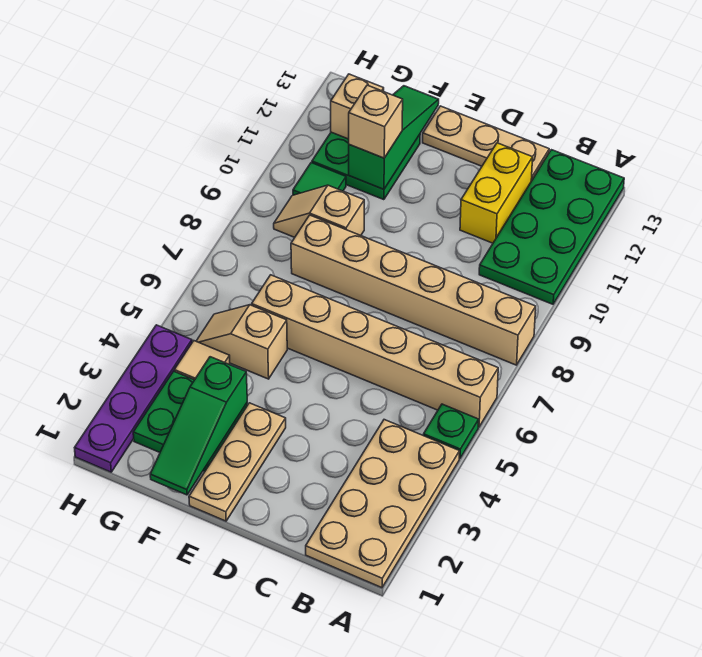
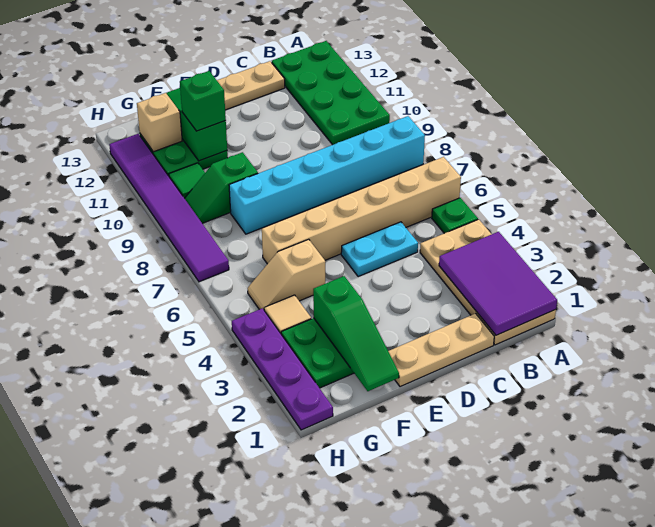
none -> purple 2x3 tile [439,232,557,335]
tan 1x6 brick [291,215,536,365] -> cyan 1x6 brick [229,116,425,234]
none -> cyan 1x2 plate [341,222,418,277]
yellow 1x2 brick [460,143,533,243] -> none
tan 1x3 plate [189,403,286,521] -> tan 1x3 plate turned to [388,314,494,387]
tan 1x2 slope [274,185,364,237] -> green 1x2 slope [184,152,258,223]
tan 1x1 brick [349,85,403,158] -> green 1x1 brick [180,71,226,131]
none -> purple 1x6 tile [109,134,229,282]

